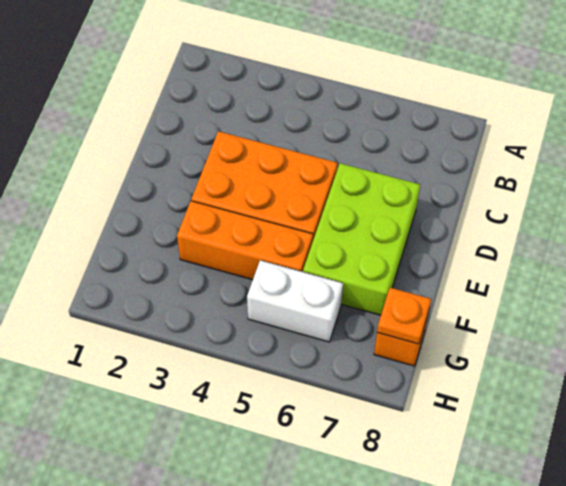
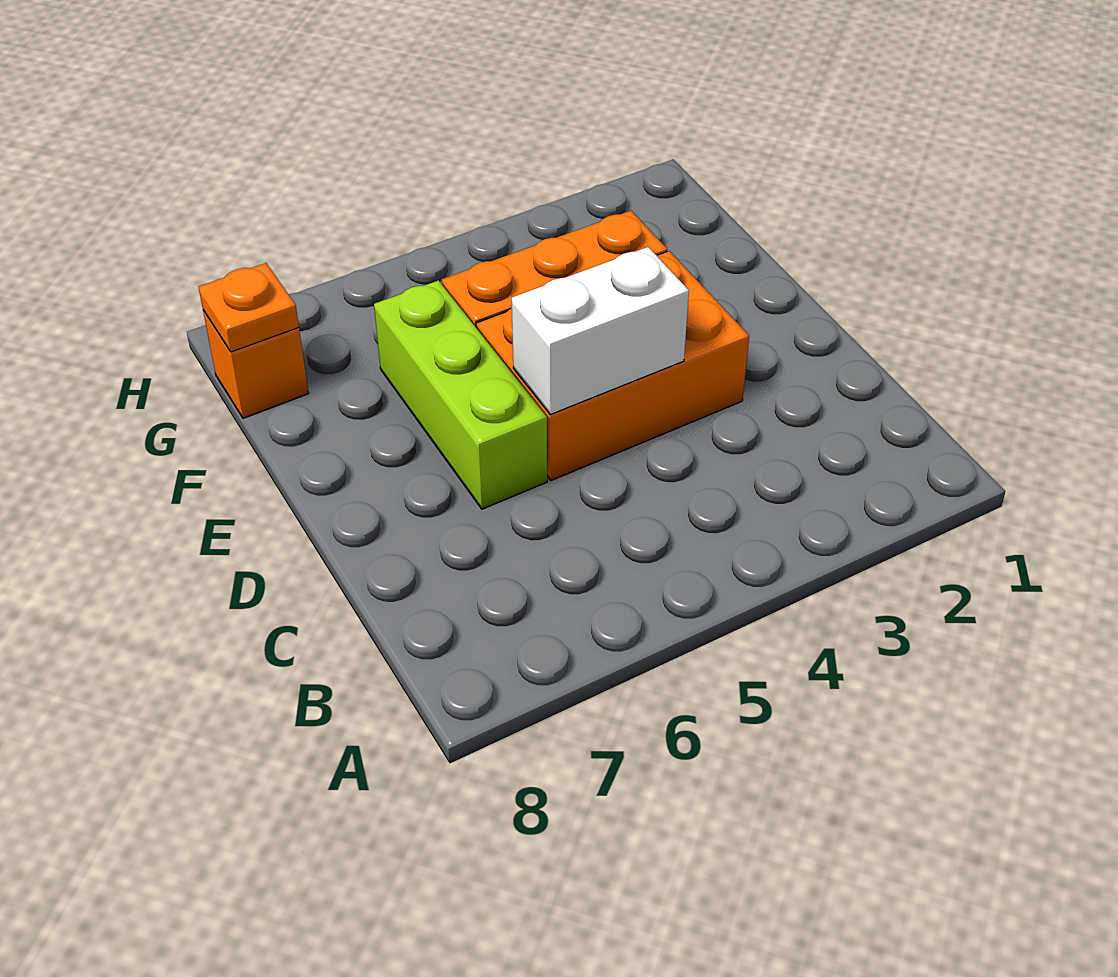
lime 2x3 brick [303,163,420,315] -> lime 1x3 brick [374,280,547,509]
white 1x2 brick [247,260,343,342] -> white 1x2 brick moved to [512,247,689,415]

